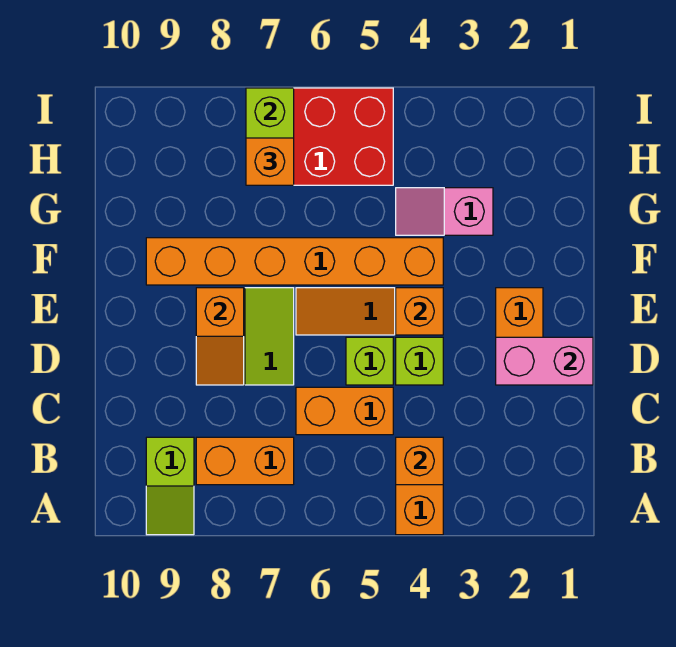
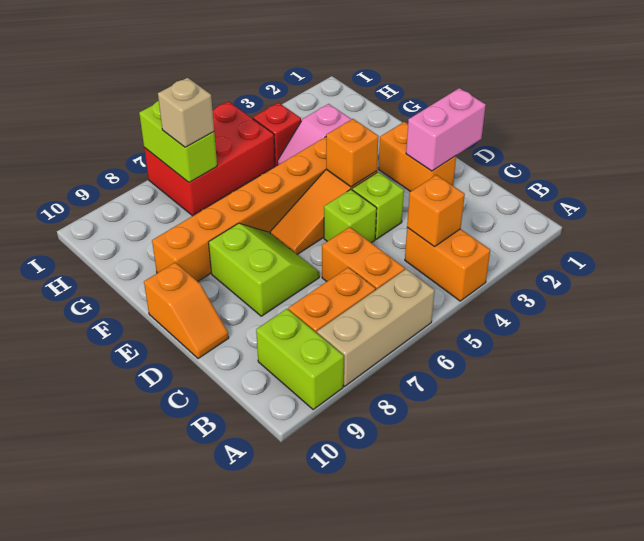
none -> tan 1x3 brick [317,269,435,386]
lime 1x2 slope [146,437,194,535] -> lime 1x2 brick [256,309,344,409]
orange 1x2 brick [296,387,393,435] -> orange 1x2 brick turned to [322,227,405,290]
orange 1x2 slope [196,288,244,385] -> orange 1x2 slope moved to [144,262,229,359]
none -> red 1x1 brick [253,103,301,166]
orange 1x1 brick [246,138,294,185] -> tan 1x1 brick [158,78,214,147]

